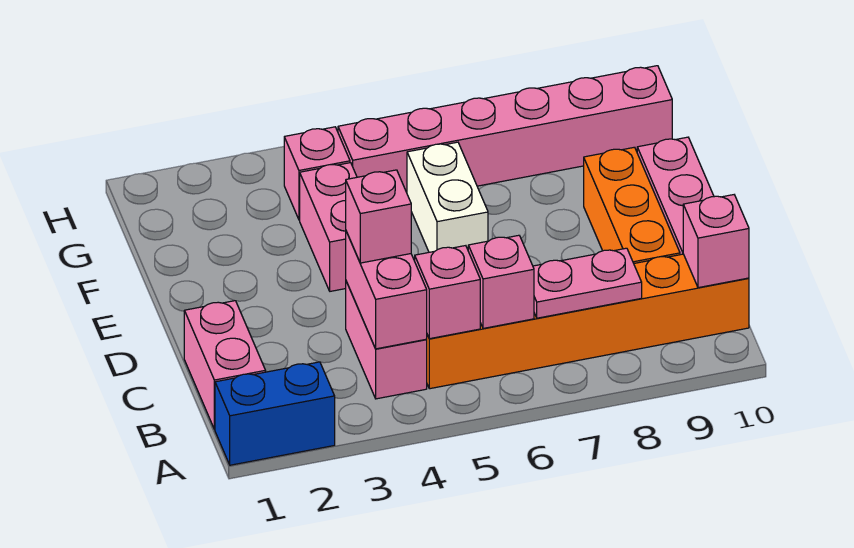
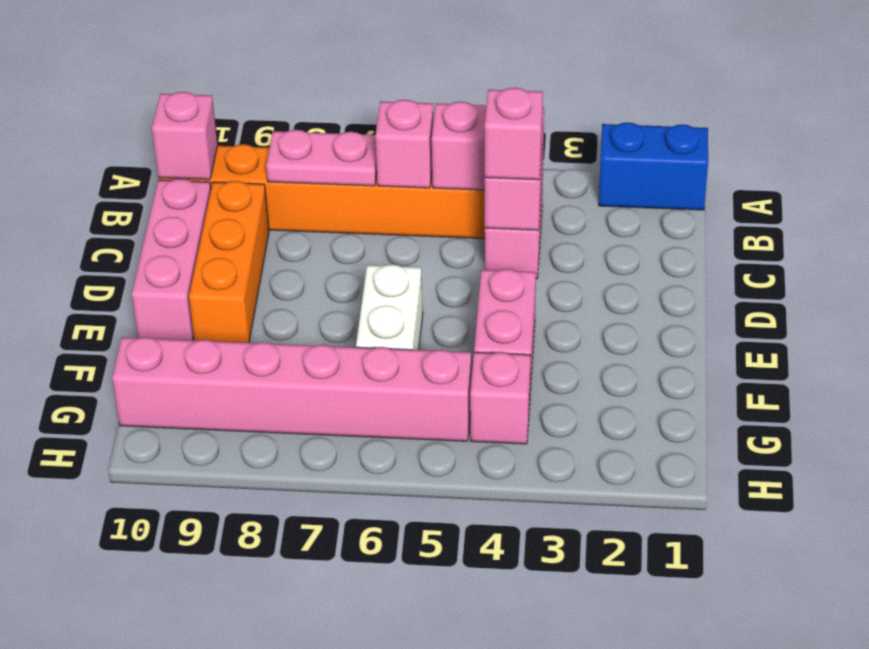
pink 1x2 brick [184,301,266,429] -> none

